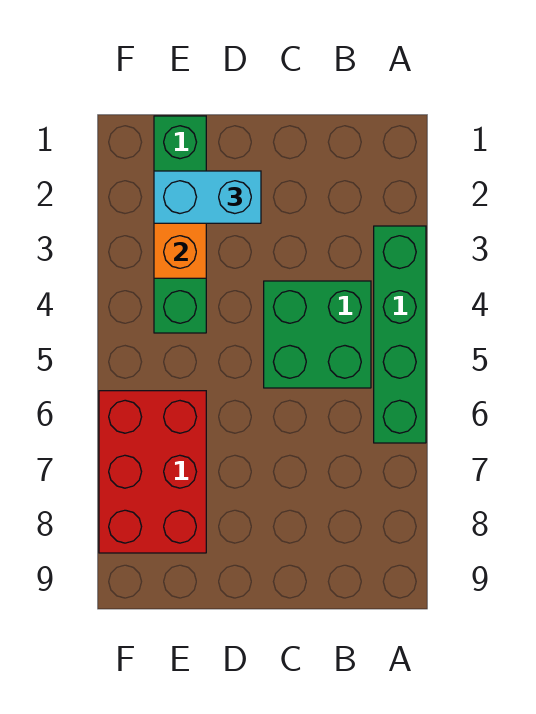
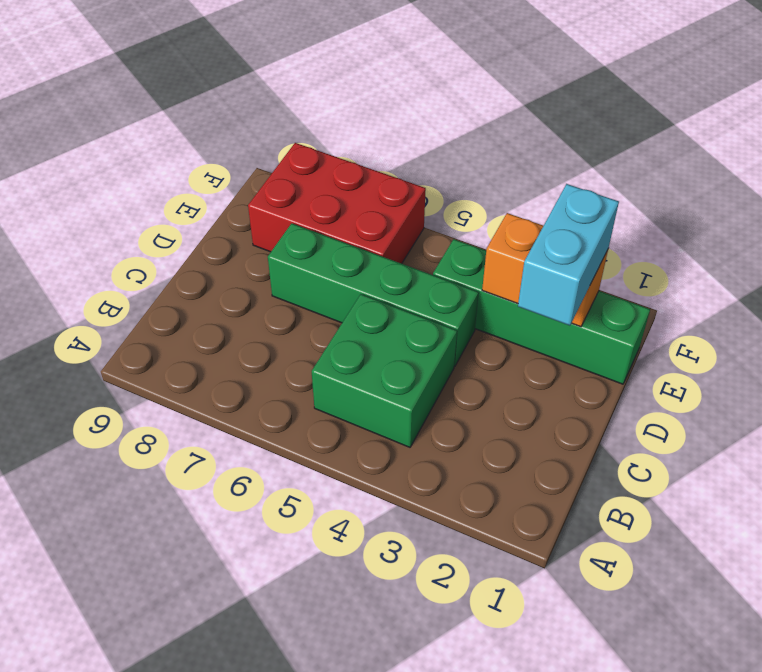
green 1x4 brick [374,226,426,443] -> green 1x4 brick moved to [268,223,479,367]

